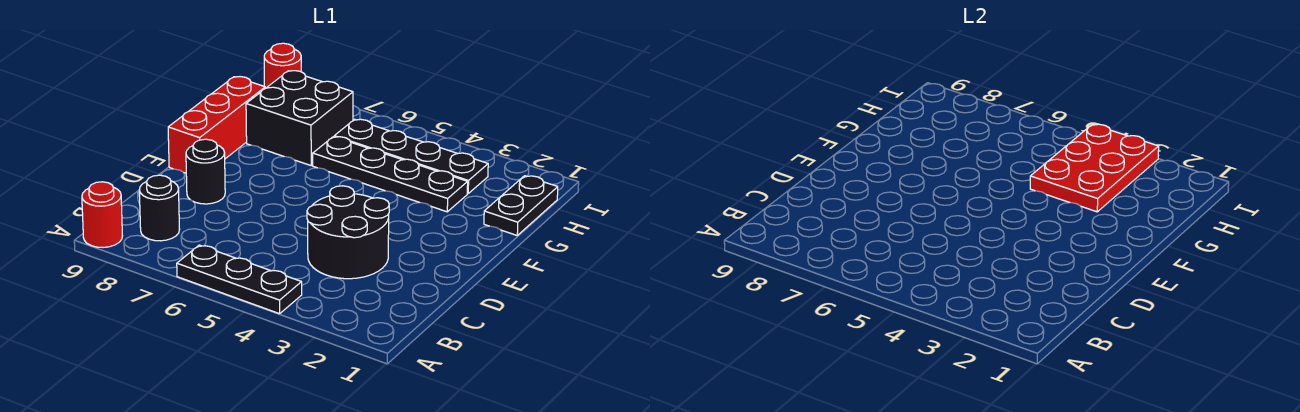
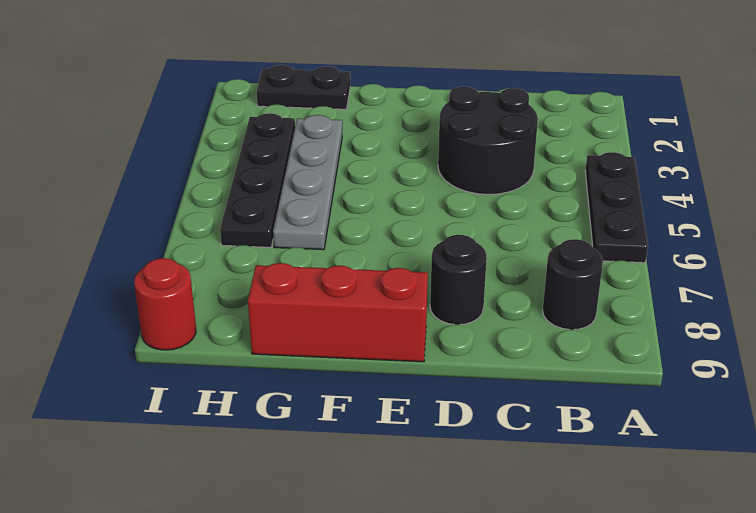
red 1x1 round brick [82,182,122,247] -> none
black 1x4 plate [313,137,468,212] -> grey 1x4 plate [273,115,342,250]
red 2x3 plate [1030,124,1159,212] -> none
black 2x2 brick [246,71,353,165] -> none

